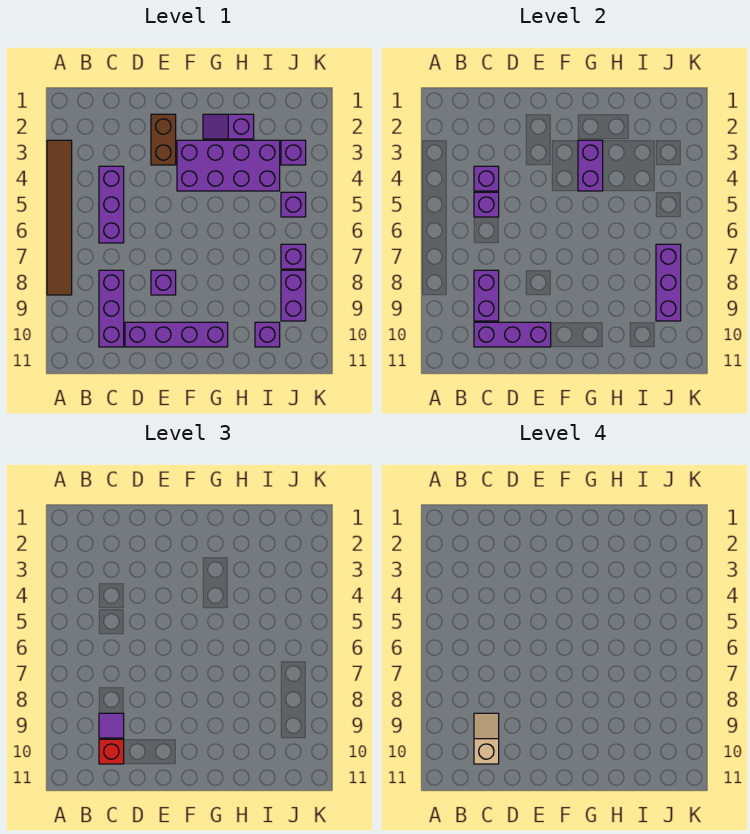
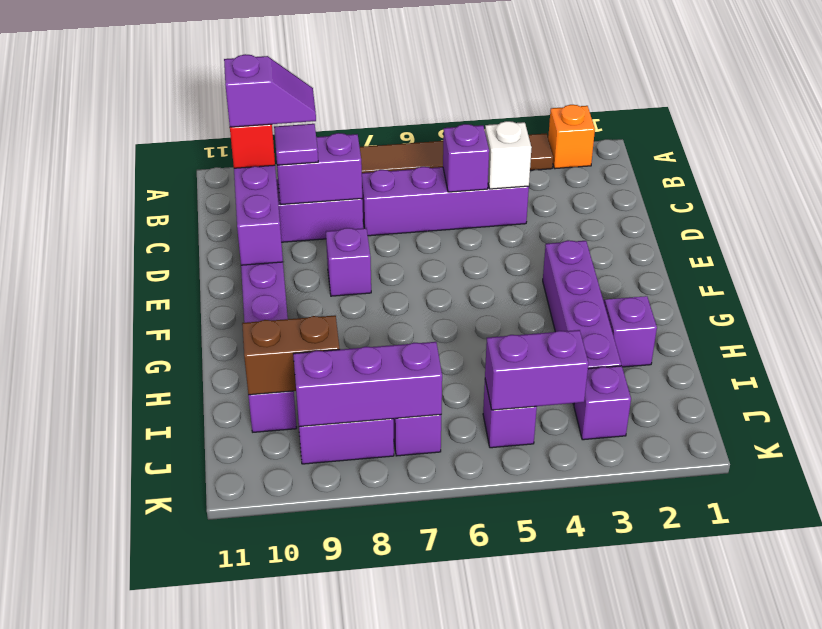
none -> orange 1x1 brick [548,105,595,169]
purple 1x3 brick [99,166,124,243] -> purple 1x4 brick [362,167,529,236]
purple 1x1 brick [474,166,499,191] -> white 1x1 brick [485,121,532,189]
tan 1x2 slope [474,713,499,764] -> purple 1x2 slope [224,54,316,127]
brown 1x2 brick [151,114,176,165] -> brown 1x2 brick moved to [242,316,340,395]
purple 2x4 brick [177,140,280,191] -> purple 1x4 brick [543,240,621,405]
purple 1x2 brick [578,140,603,191] -> purple 1x2 brick moved to [485,330,589,410]

